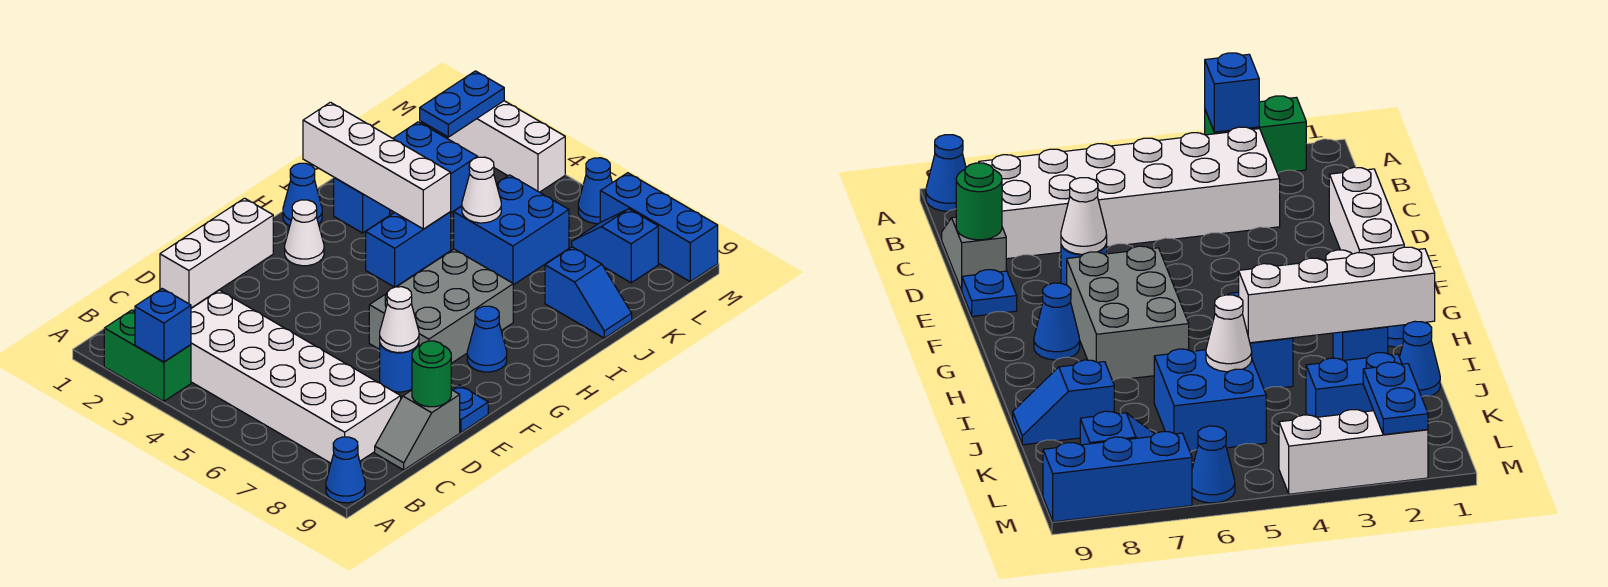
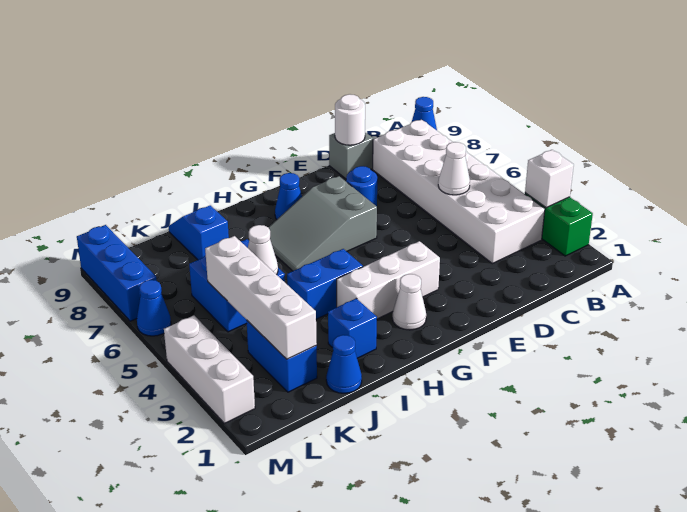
blue 1x1 brick [135,289,191,362] -> white 1x1 brick [525,150,574,208]
white 1x3 brick [160,198,273,308] -> white 1x3 brick moved to [337,241,440,319]
green 1x1 round brick [412,341,451,407] -> white 1x1 round brick [335,94,365,145]
white 1x1 cone [380,287,419,353] -> white 1x1 cone moved to [438,142,470,195]
blue 1x1 plate [453,385,488,432] -> none
grey 2x3 brick [369,249,513,363] -> grey 2x3 slope [268,176,377,271]
blue 1x1 cone [283,163,322,226] -> none
white 1x4 brick [303,102,451,229] -> white 1x4 brick moved to [205,236,317,359]
blue 1x2 plate [420,71,504,137] -> none
blue 1x2 slope [572,209,658,283] -> none

